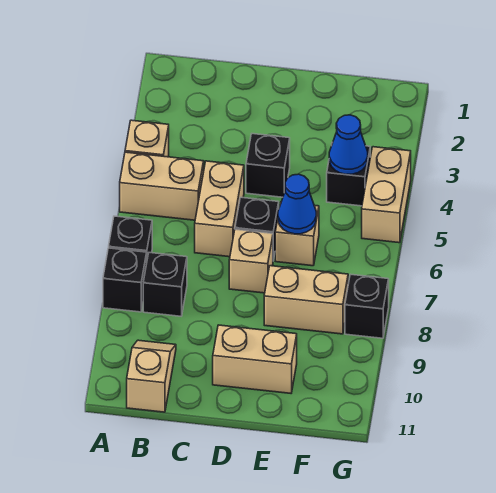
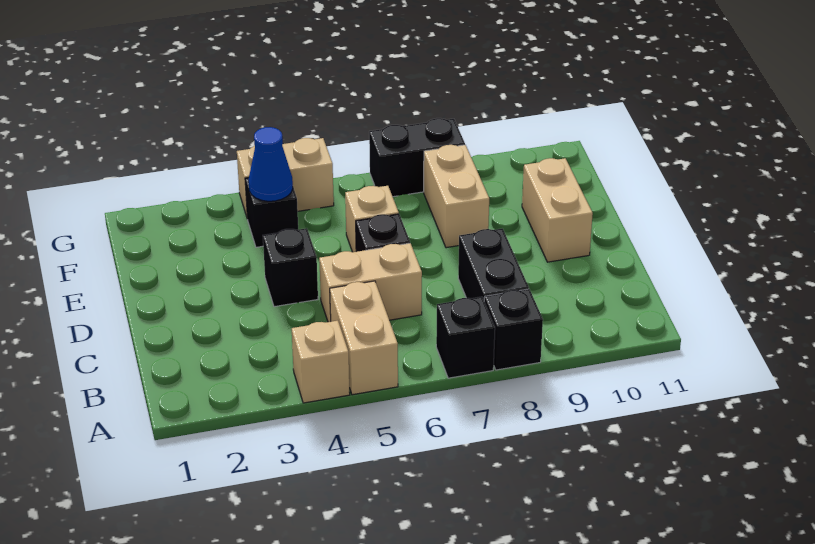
black 1x1 brick [143,253,187,316] -> black 1x2 brick [458,229,529,299]
tan 1x2 slope [127,340,176,412] -> none
tan 1x1 brick [229,229,273,293] -> none
blue 1x1 cone [278,174,316,234] -> none
black 1x1 brick [345,274,389,338] -> black 1x2 brick [369,118,465,197]

